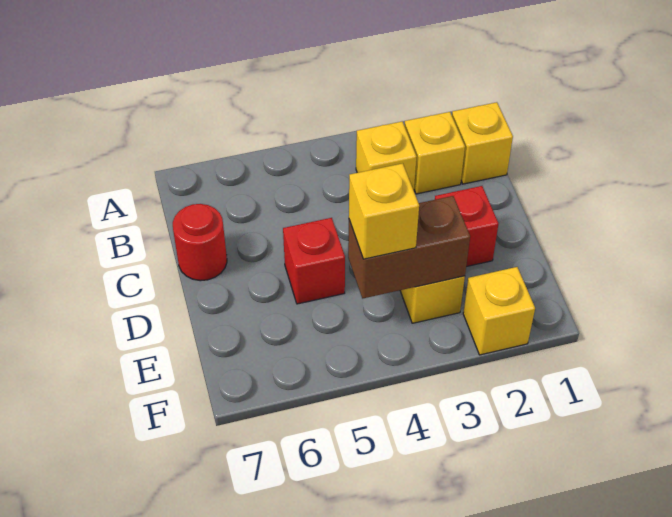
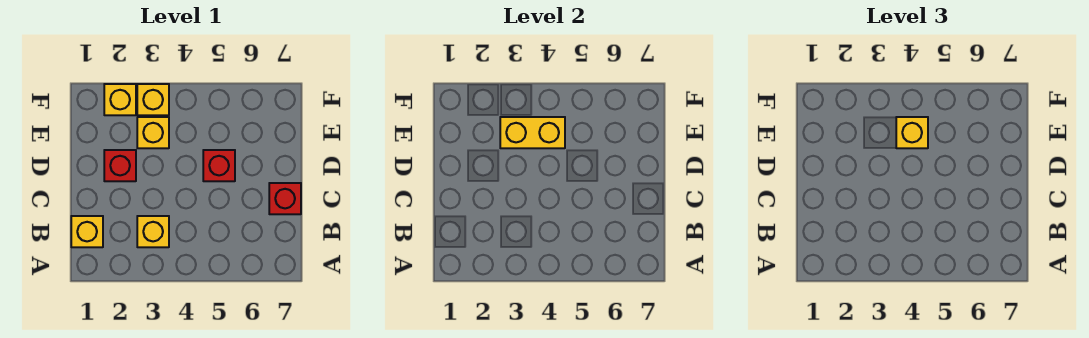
yellow 1x1 brick [405,112,465,194] -> yellow 1x1 brick moved to [137,84,169,115]
red 1x1 round brick [173,204,227,281] -> red 1x1 brick [269,183,301,214]
brown 1x2 brick [348,196,470,299] -> yellow 1x2 brick [500,117,565,148]

